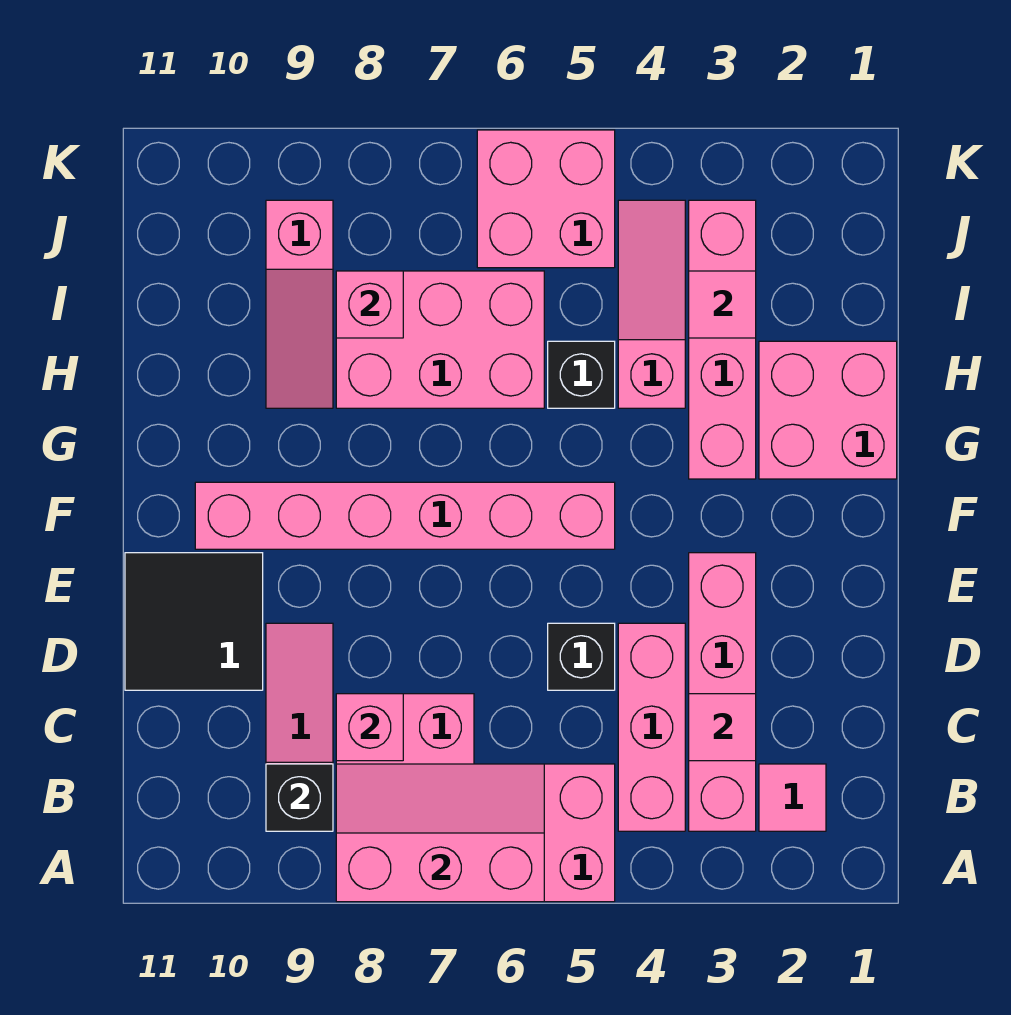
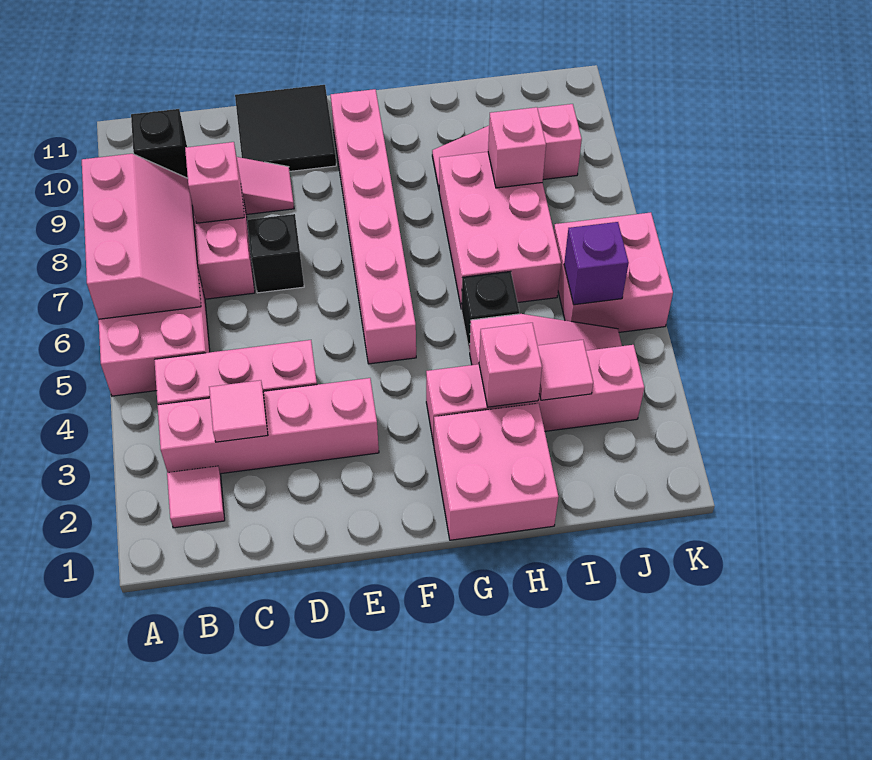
black 1x1 brick [548,623,615,690] -> black 1x1 brick moved to [247,214,304,293]
none -> pink 1x1 brick [479,323,542,407]
none -> purple 1x1 brick [564,222,629,305]

